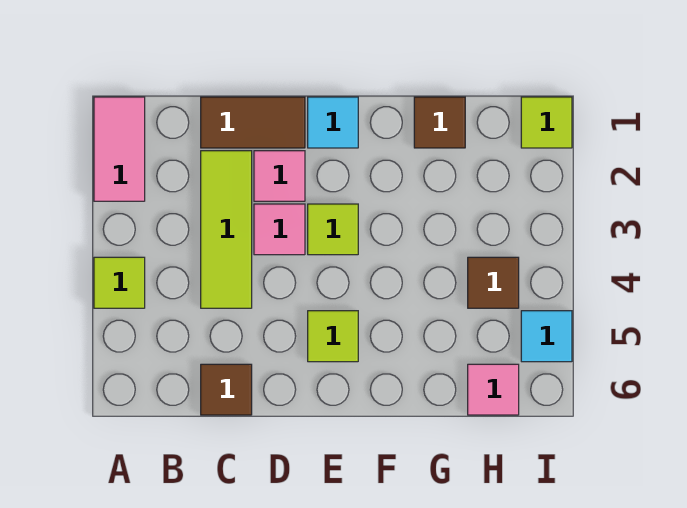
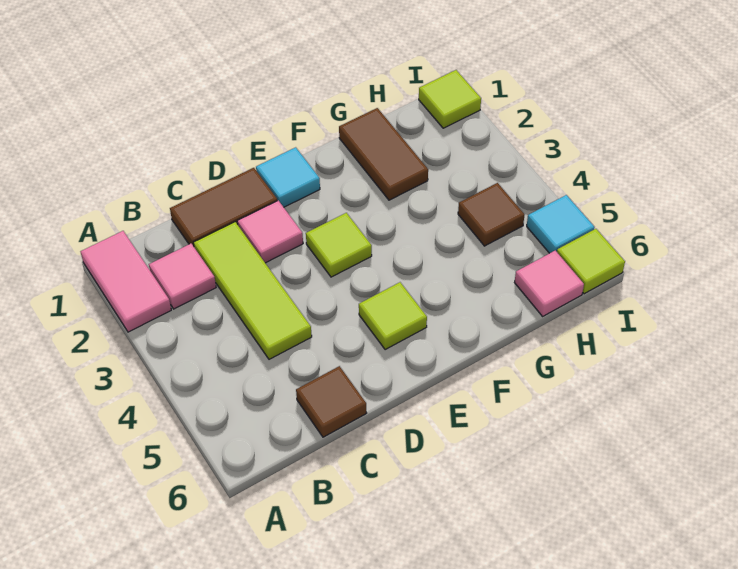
lime 1x1 tile [94,257,145,308] -> lime 1x1 tile moved to [557,229,625,294]
pink 1x1 tile [254,204,305,255] -> pink 1x1 tile moved to [149,244,216,309]
brown 1x1 tile [414,97,465,148] -> brown 1x2 tile [339,108,428,200]

